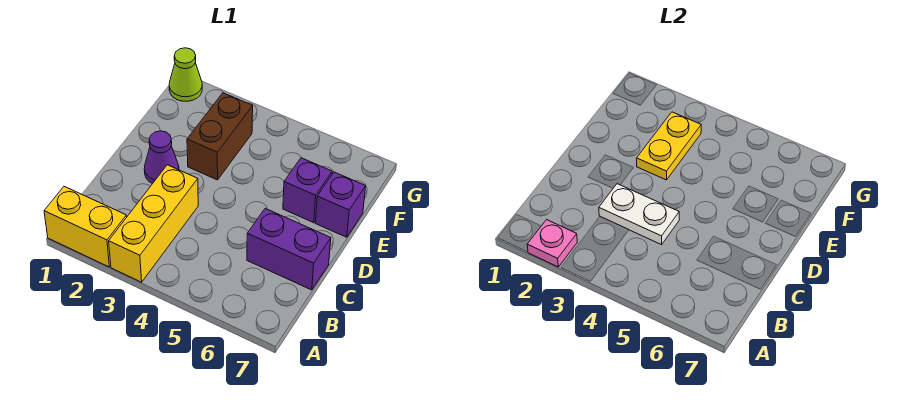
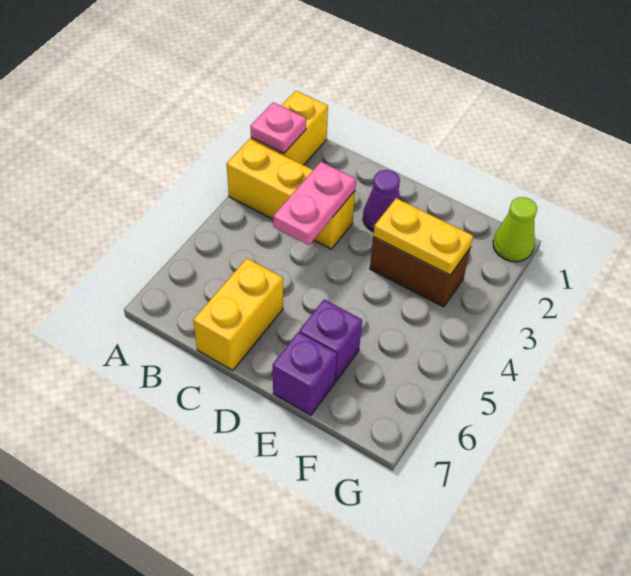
white 1x2 plate [599,184,679,245] -> pink 1x2 plate [273,162,356,245]
purple 1x2 brick [247,208,331,290] -> yellow 1x2 brick [193,258,283,371]

